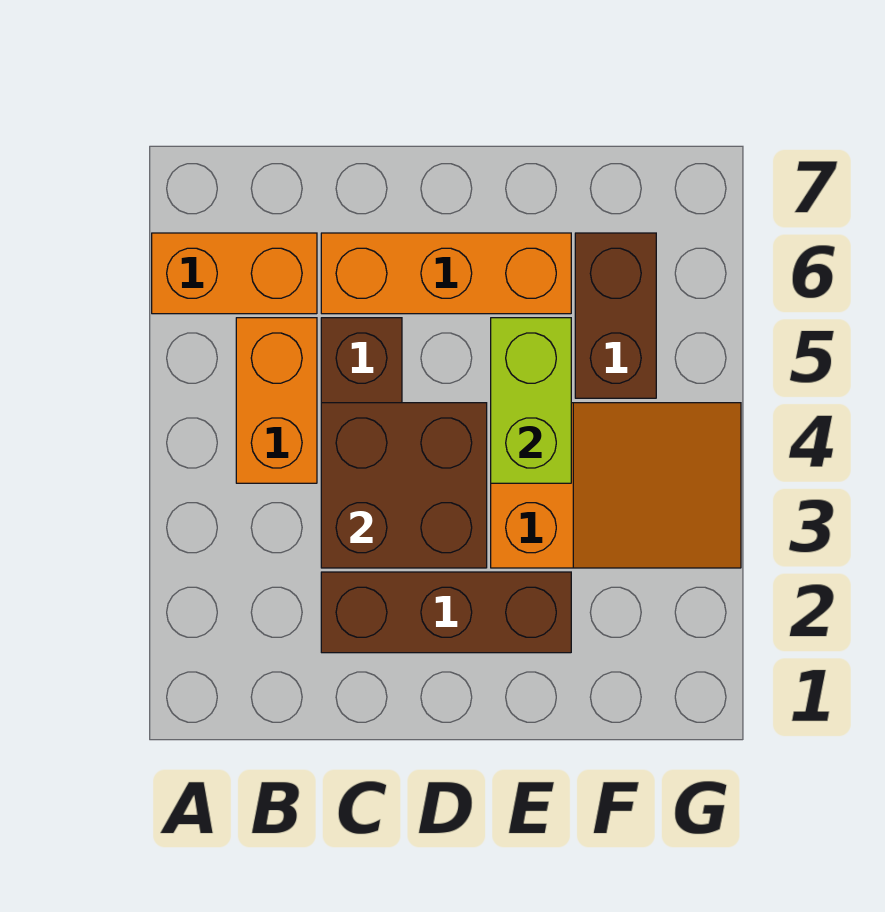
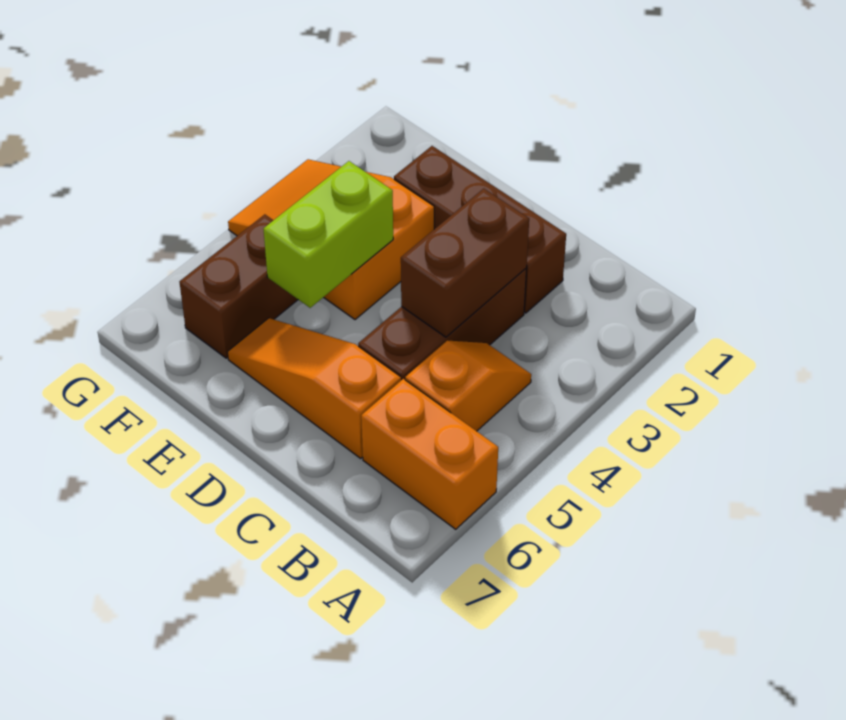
orange 1x2 brick [236,318,317,483] -> orange 1x2 slope [405,341,531,431]
brown 2x2 brick [321,403,487,568] -> brown 1x2 brick [401,189,529,337]
orange 1x3 brick [321,233,571,314] -> orange 1x3 slope [228,318,401,458]

